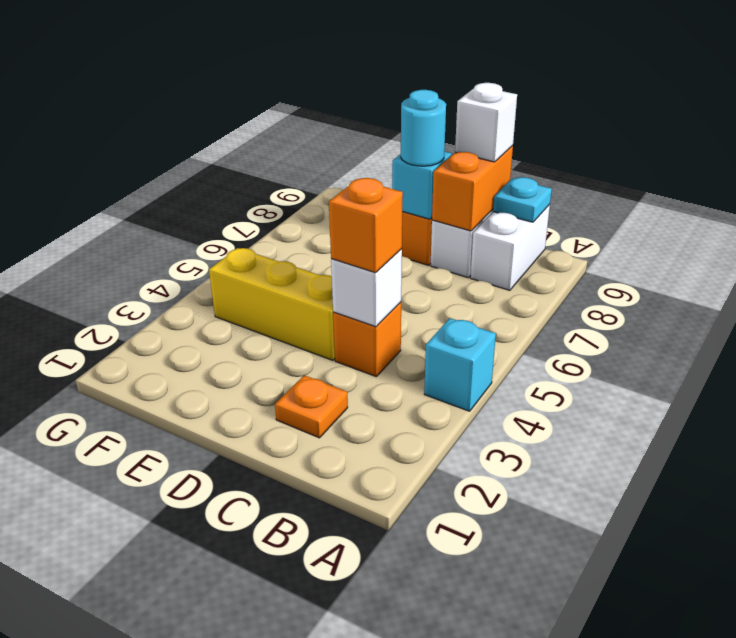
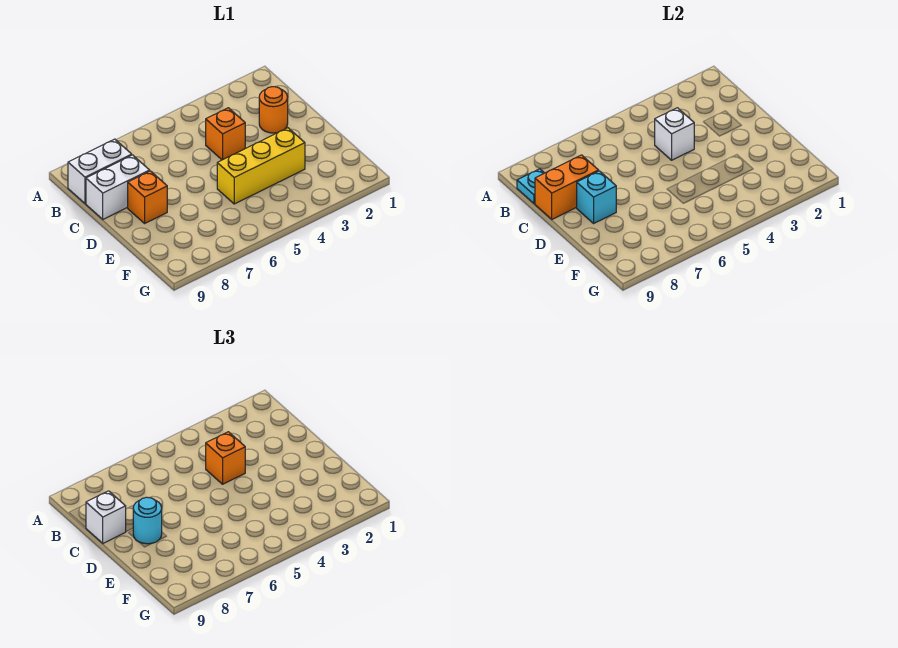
cyan 1x1 brick [424,318,496,411] -> none
orange 1x1 plate [275,375,348,438] -> orange 1x1 round brick [259,87,288,133]
yellow 1x3 brick [209,248,335,360] -> yellow 1x3 brick turned to [217,128,305,204]

